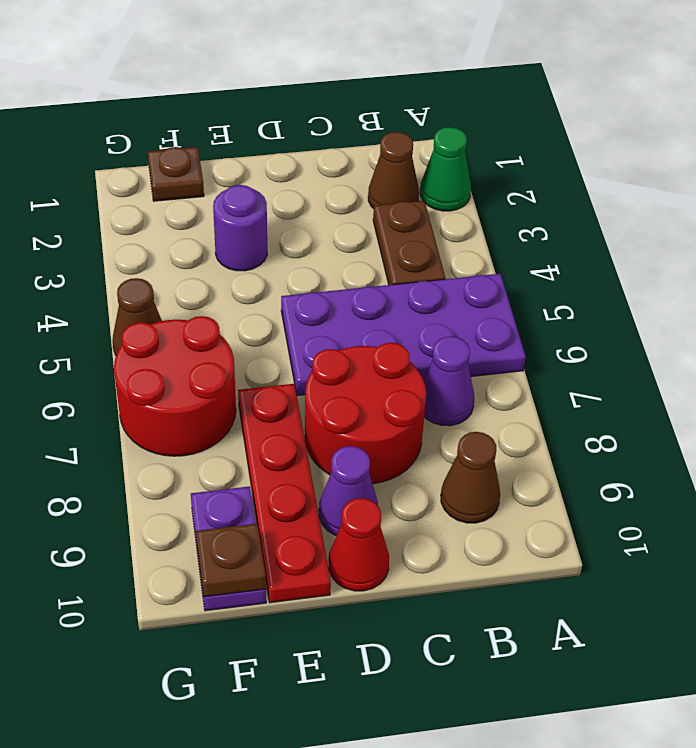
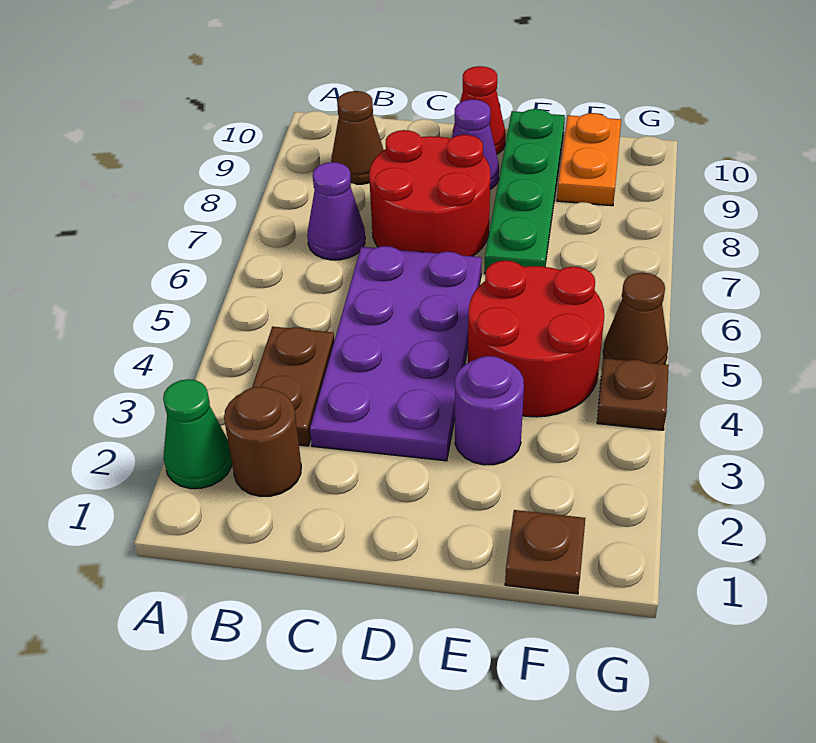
purple 2x4 plate [281,274,526,396] -> purple 2x4 plate turned to [310,246,481,461]
brown 1x1 cone [368,132,419,209] -> brown 1x1 round brick [224,387,301,496]
red 1x4 plate [238,384,331,603] -> green 1x4 plate [485,109,565,272]
red 2x2 round brick [114,316,236,456] -> red 2x2 round brick moved to [468,261,604,417]
purple 1x2 plate [191,486,266,611] -> orange 1x2 plate [557,113,621,206]
brown 1x1 plate [196,524,266,597] -> brown 1x1 plate moved to [597,358,669,430]

